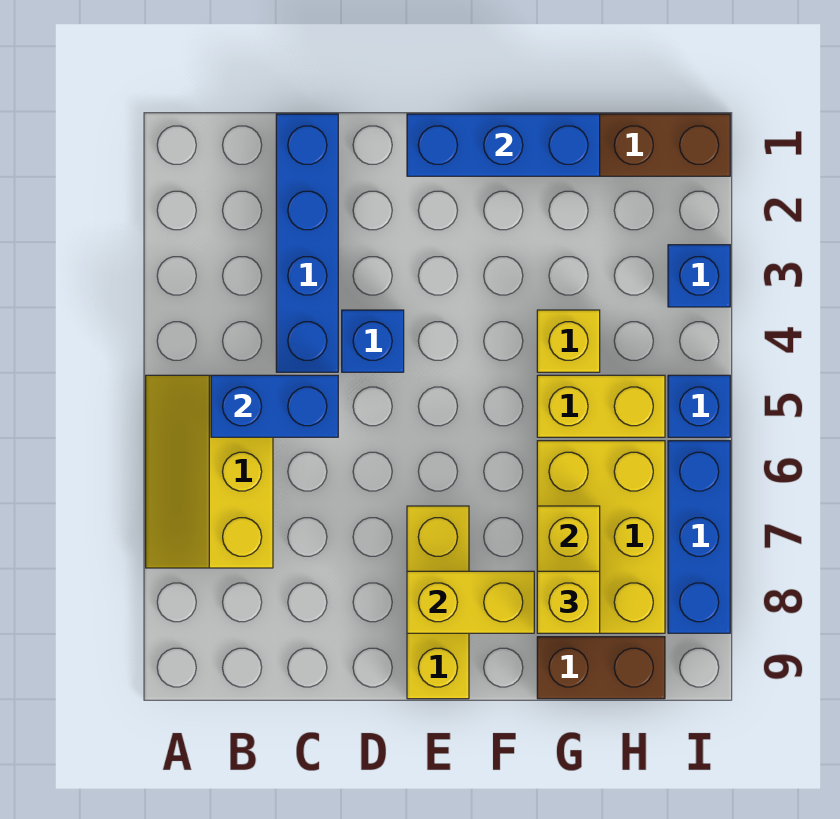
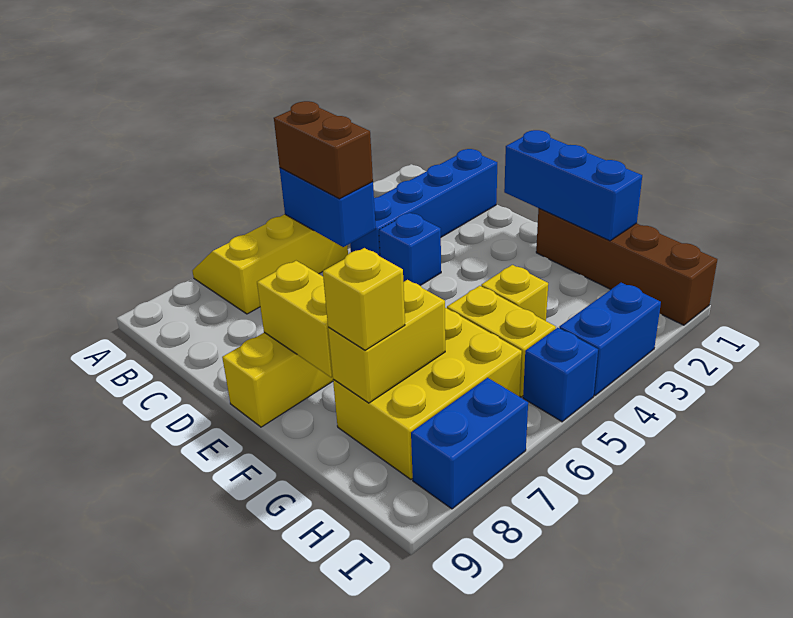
brown 1x2 brick [537,637,665,699] -> brown 1x2 brick moved to [274,101,373,199]
blue 1x1 brick [668,245,730,307] -> blue 1x2 brick [559,283,661,396]
blue 1x3 brick [668,441,730,633] -> blue 1x2 brick [411,378,528,509]

